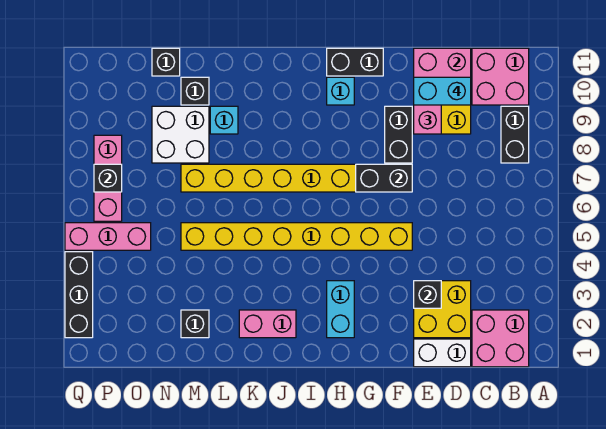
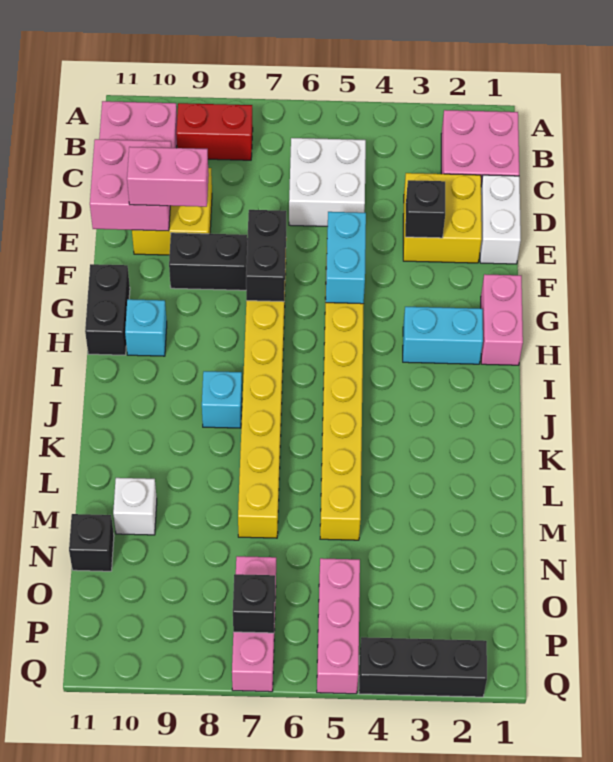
black 1x2 brick [501,106,529,163] -> red 1x2 brick [176,103,253,160]
cyan 1x2 brick [414,77,471,105] -> cyan 1x2 brick moved to [326,212,366,304]
pink 1x2 brick [239,310,296,338] -> pink 1x2 brick moved to [481,274,523,365]
cyan 1x1 brick [210,106,238,134] -> cyan 1x1 brick moved to [202,371,242,428]
black 1x1 brick [181,310,209,338] -> none
white 2x2 brick [152,106,209,163] -> white 2x2 brick moved to [289,138,366,226]
black 1x1 brick [181,77,209,105] -> white 1x1 brick [113,478,157,535]
pink 1x3 brick [94,135,122,221] -> pink 1x3 brick turned to [232,556,276,692]

